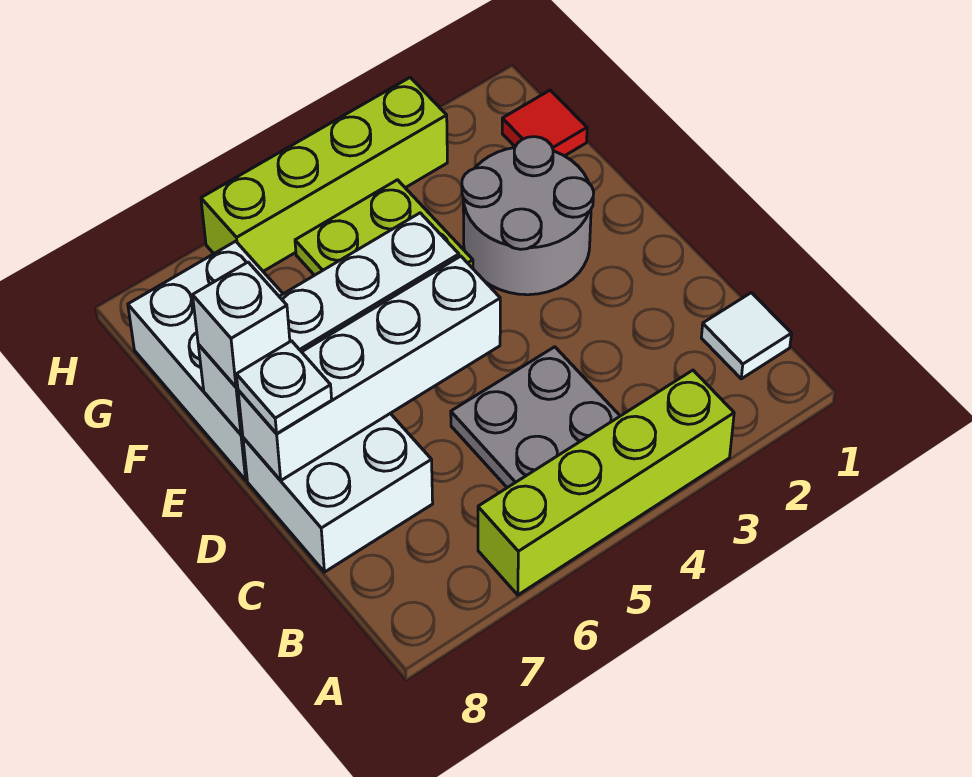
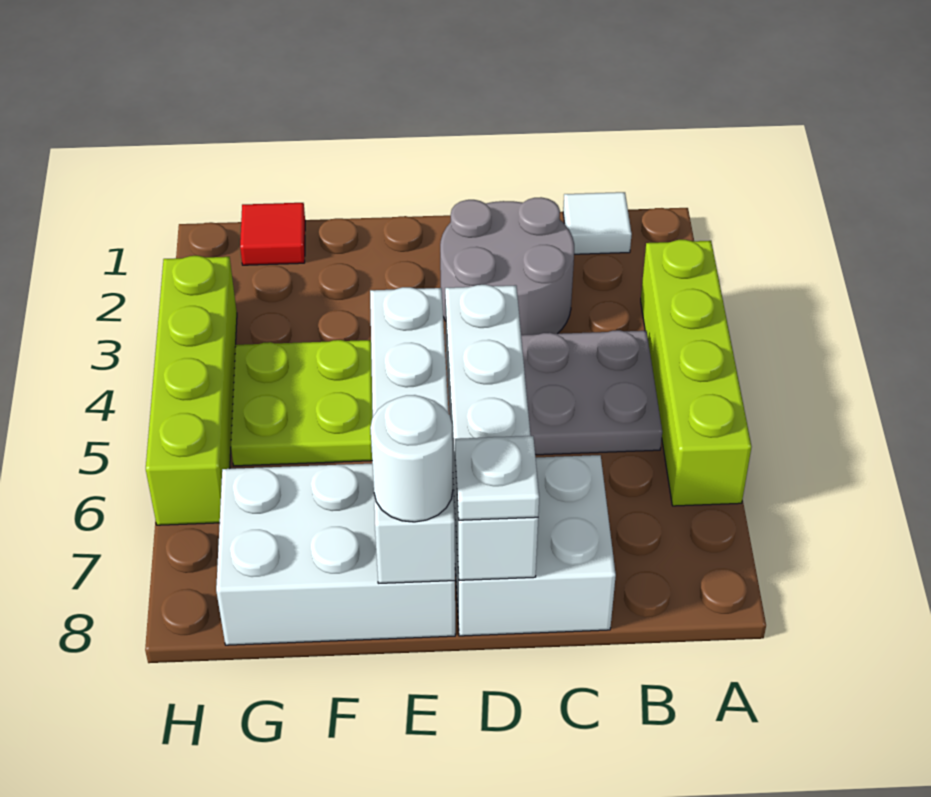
grey 2x2 round brick [462,137,594,295] -> grey 2x2 round brick moved to [440,197,574,335]
white 1x1 brick [193,262,290,387] -> white 1x1 round brick [370,395,453,522]

